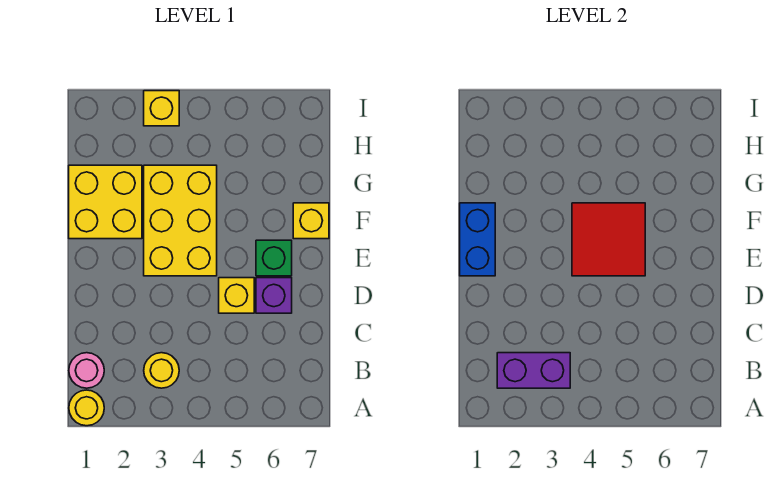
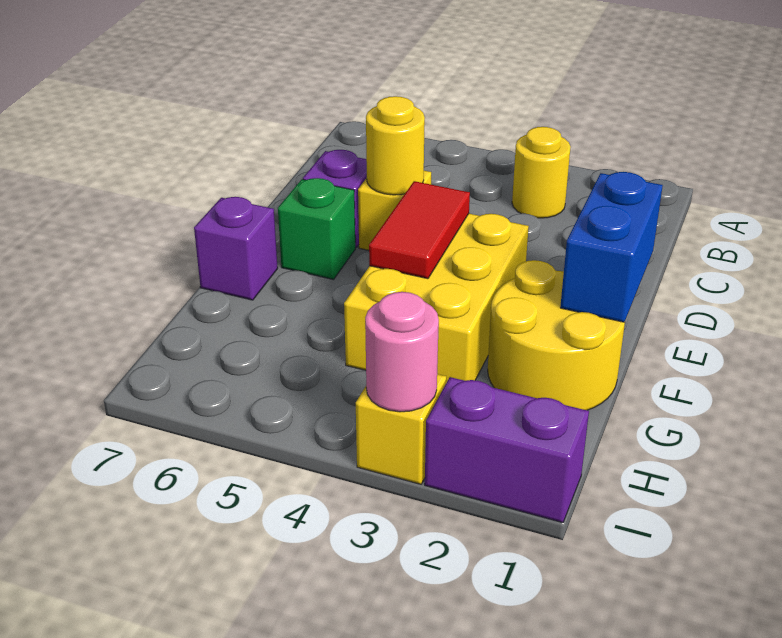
yellow 1x1 round brick [69,390,104,426] -> yellow 1x1 round brick moved to [366,96,425,195]
pink 1x1 round brick [69,353,104,388] -> pink 1x1 round brick moved to [365,292,439,412]
purple 1x2 brick [497,353,570,388] -> purple 1x2 brick moved to [425,377,589,523]
red 2x2 tile [572,203,645,276] -> red 1x2 tile [369,181,470,279]
yellow 2x2 brick [69,165,142,239] -> yellow 2x2 round brick [488,260,625,410]
yellow 1x1 brick [293,203,329,239] -> purple 1x1 brick [194,197,278,300]

